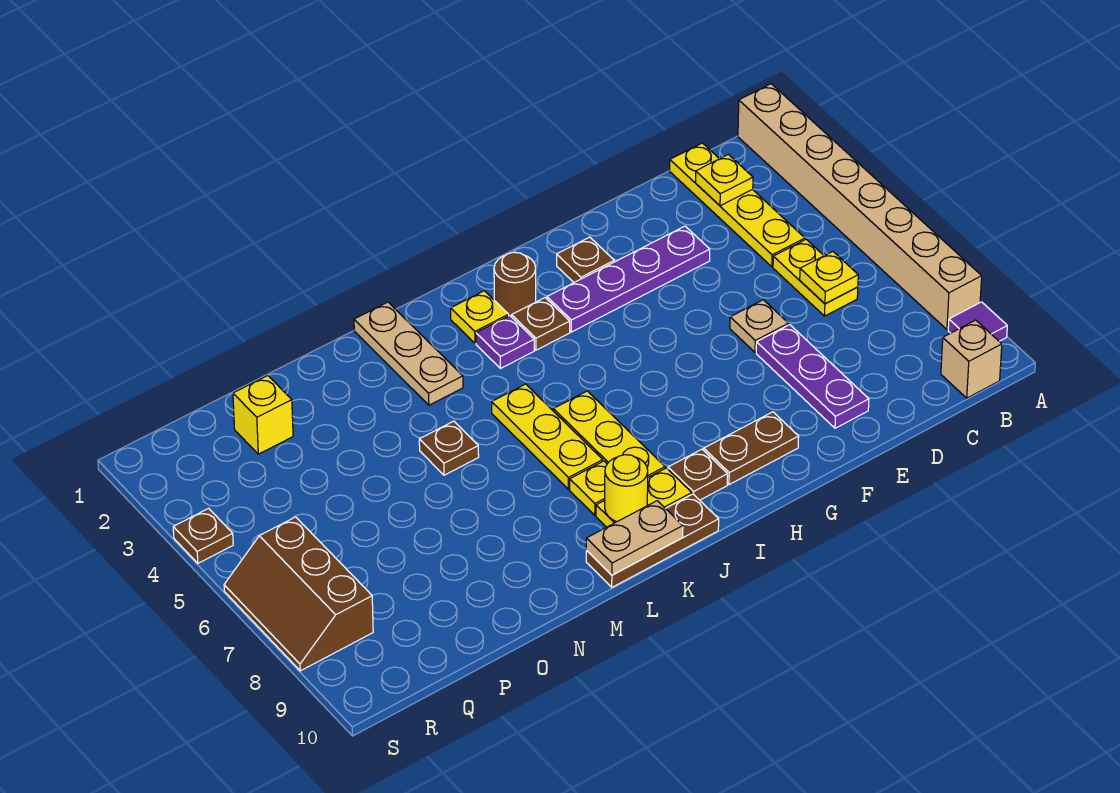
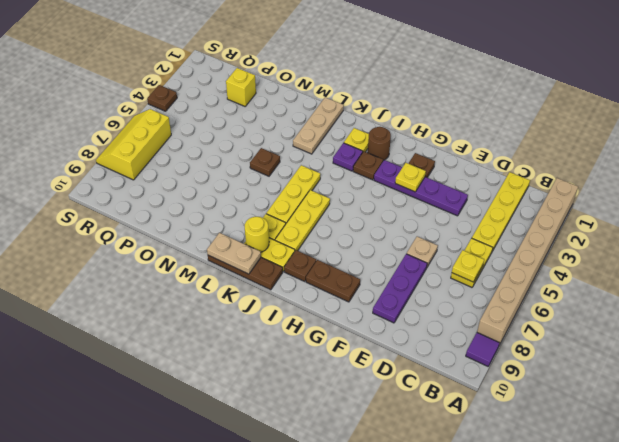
tan 1x1 brick [941,320,1002,398] -> none
yellow 1x1 plate [696,154,753,206] -> yellow 1x1 plate moved to [395,163,426,192]
brown 2x3 slope [224,517,373,671] -> yellow 2x3 slope [96,109,171,180]

